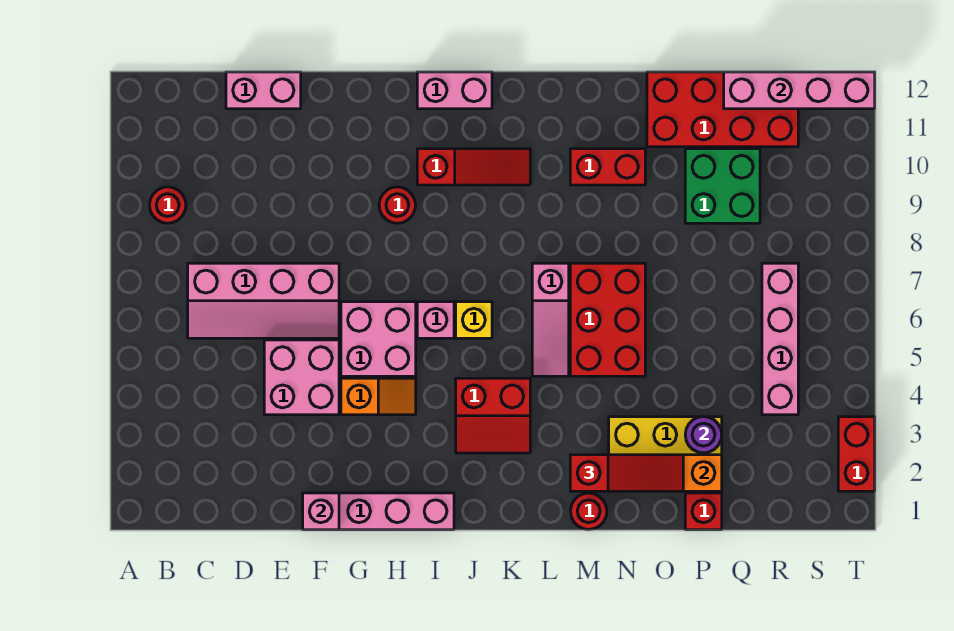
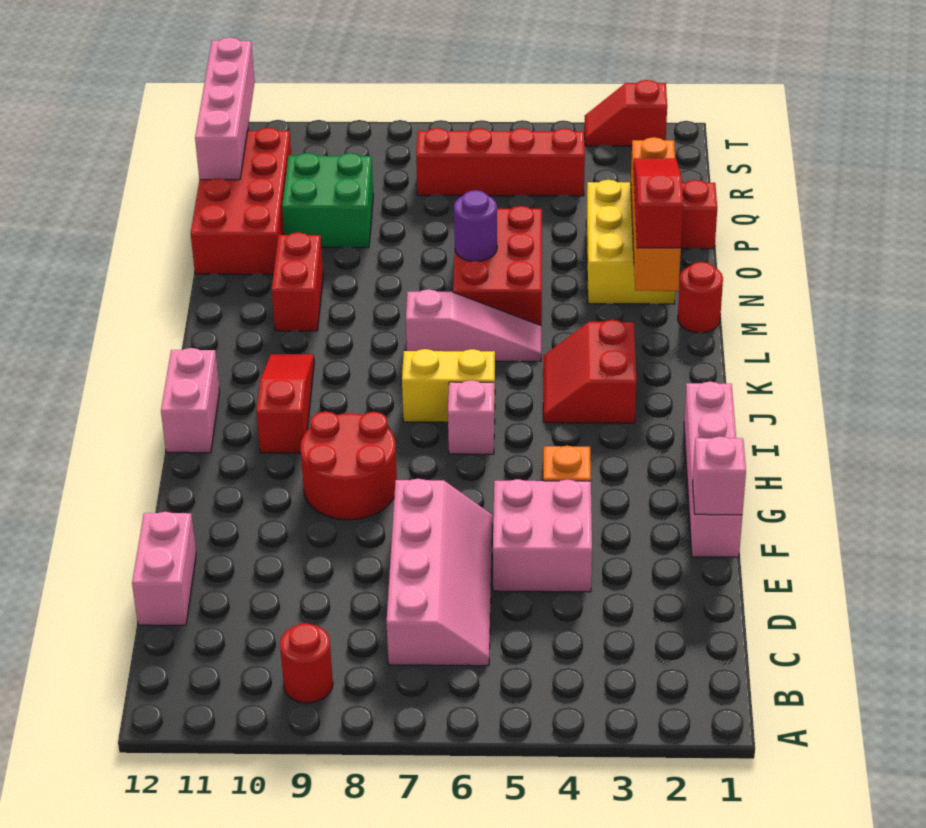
pink 2x2 brick [341,302,416,376] -> none
red 1x1 round brick [379,187,416,223] -> red 2x2 round brick [301,411,397,520]
red 2x2 slope [456,378,530,453] -> red 2x2 slope turned to [543,320,636,423]
yellow 1x1 brick [456,302,492,338] -> yellow 1x2 brick [402,349,495,422]
red 2x3 brick [570,263,645,376] -> red 2x3 brick turned to [453,206,542,326]
purple 1x1 round brick [685,417,722,453] -> purple 1x1 round brick moved to [454,190,497,261]
pink 1x4 brick [762,263,798,415] -> red 1x4 brick [416,128,585,196]
red 1x2 brick [838,417,875,491] -> red 1x2 slope [585,80,667,146]

